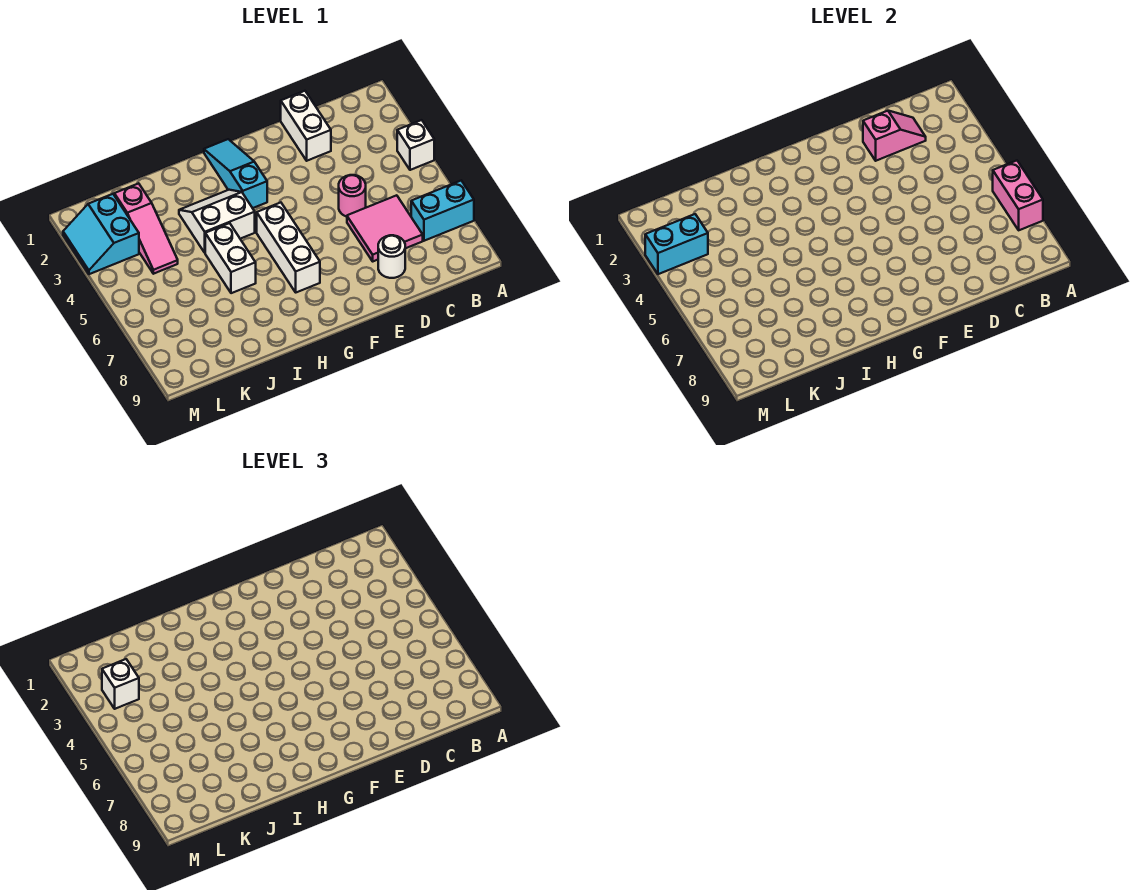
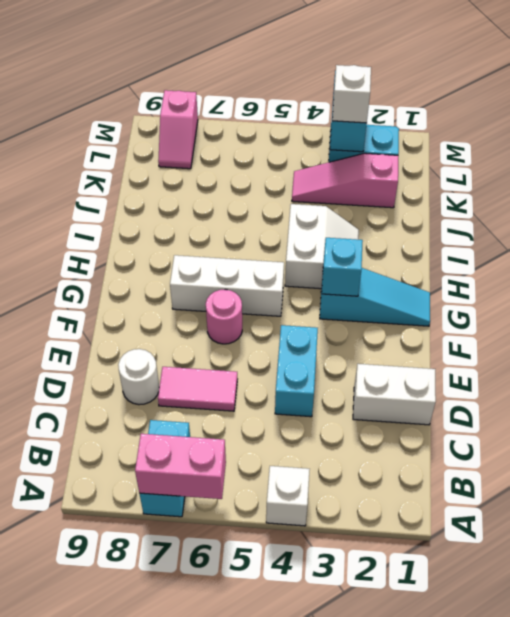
pink 1x2 slope [863,111,926,161] -> pink 1x2 slope moved to [158,90,198,169]
pink 2x2 tile [347,195,423,261] -> pink 1x2 tile [158,367,237,411]
none -> cyan 1x2 brick [275,325,318,417]
pink 1x1 round brick [339,175,366,217] -> pink 1x1 round brick moved to [206,289,242,344]
none -> cyan 1x1 brick [322,238,363,296]
white 1x2 brick [205,223,256,293] -> none

